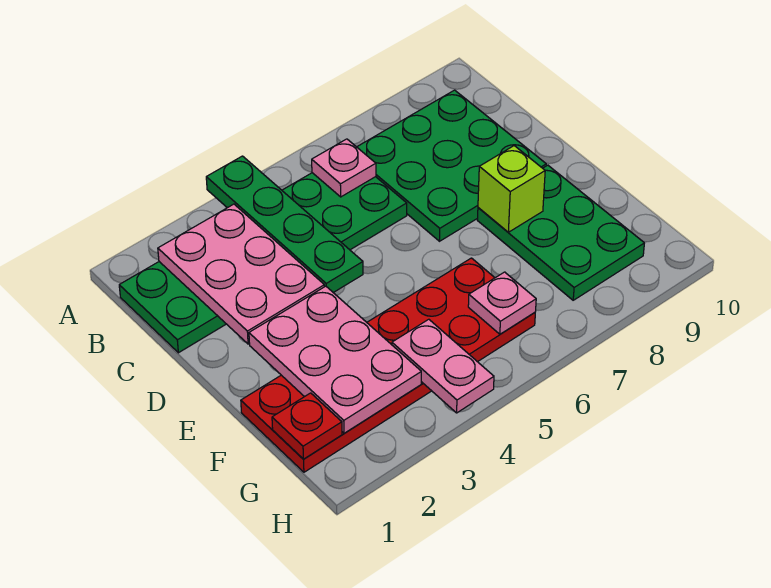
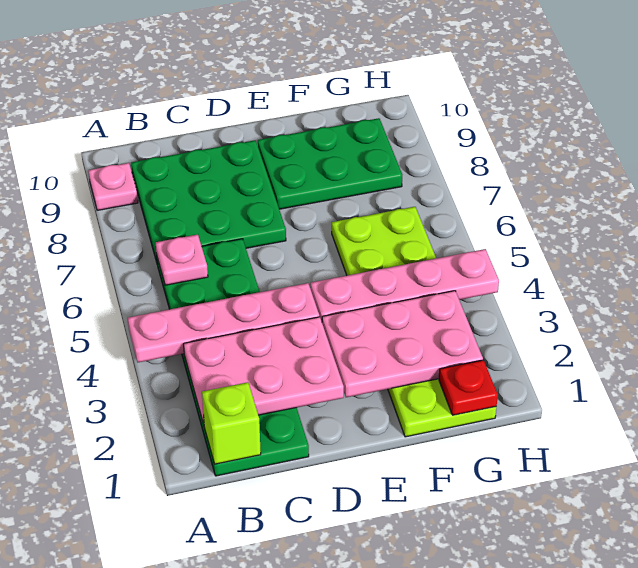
green 1x4 plate [206,156,363,293] -> pink 1x4 plate [128,283,319,362]
lime 1x1 brick [478,146,545,232] -> lime 1x1 brick moved to [202,382,261,464]
red 2x6 plate [241,258,535,472] -> lime 2x6 plate [332,207,496,437]
pink 1x2 plate [392,319,494,413] -> pink 1x4 plate [311,249,499,321]
pink 1x1 plate [468,272,536,334] -> pink 1x1 plate moved to [88,163,138,210]

